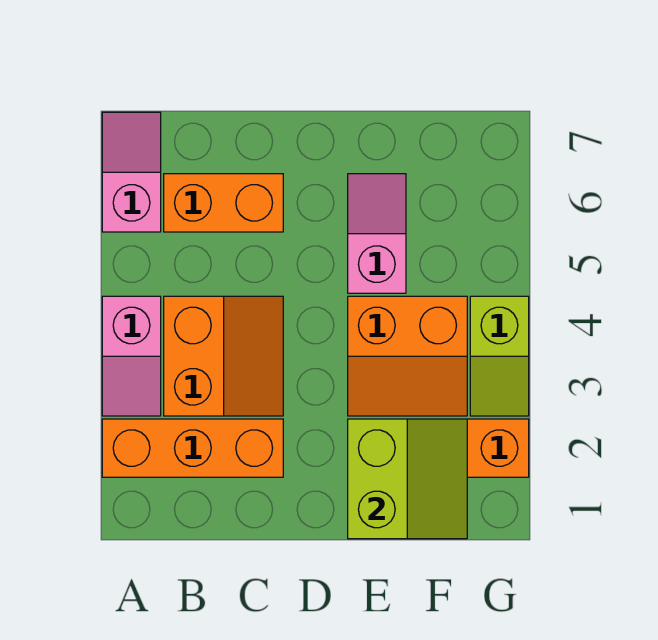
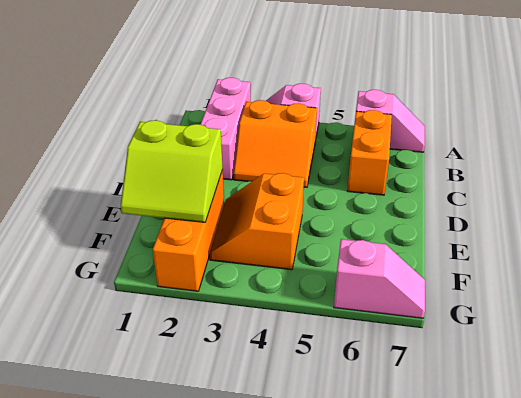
orange 1x3 brick [102,419,283,477] -> pink 1x3 brick [200,78,251,180]
pink 1x2 slope [348,174,406,293] -> pink 1x2 slope moved to [334,239,425,318]
lime 1x2 slope [470,296,529,416] -> none

